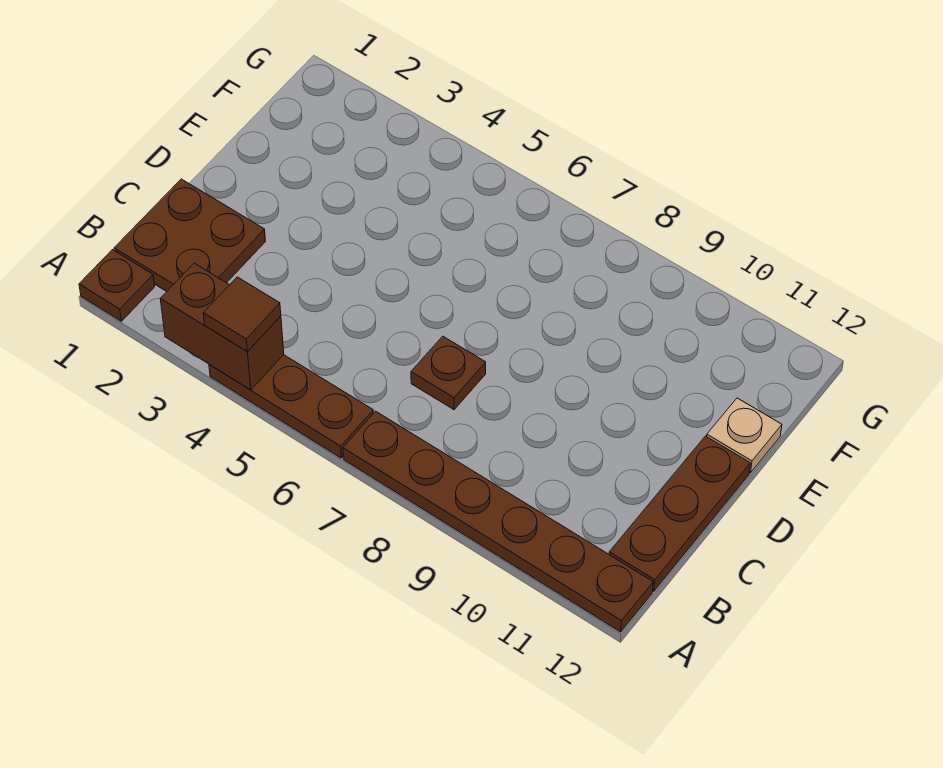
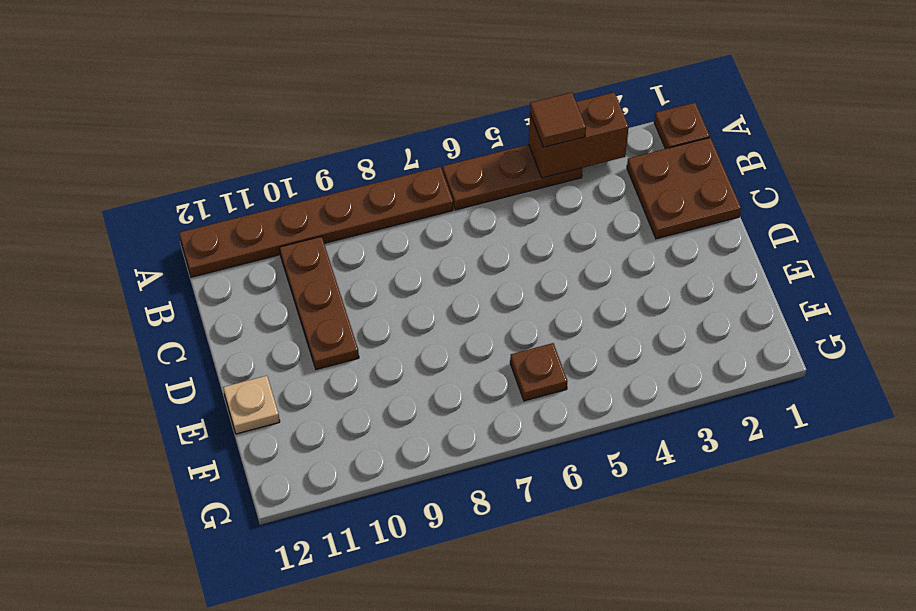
brown 1x3 plate [609,436,750,591] -> brown 1x3 plate moved to [280,236,359,370]
brown 1x1 plate [411,336,486,409] -> brown 1x1 plate moved to [510,343,567,401]

